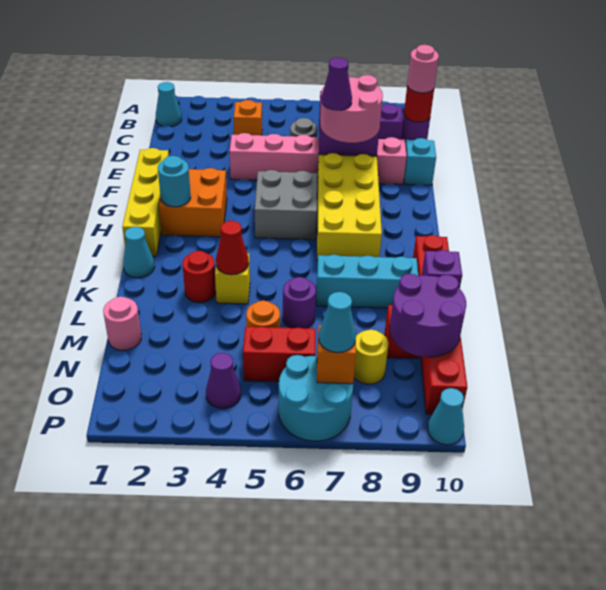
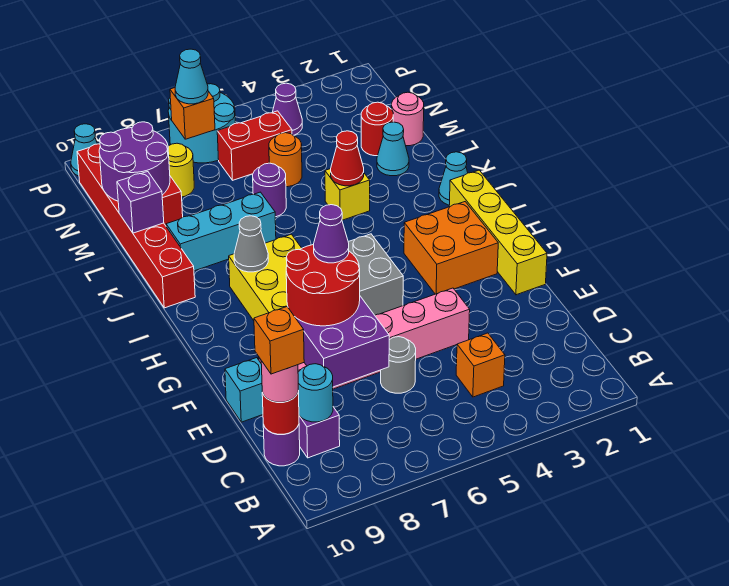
cyan 1x1 cone [156,82,182,127] -> cyan 1x1 cone moved to [377,122,409,176]
none -> orange 1x1 brick [254,307,304,374]
pink 2x2 round brick [320,75,383,143] -> red 2x2 round brick [286,245,360,326]
cyan 1x1 round brick [158,156,191,207] -> cyan 1x1 round brick moved to [298,364,333,422]
none -> grey 1x1 cone [234,216,268,272]
red 1x1 round brick [182,251,216,303] -> red 1x1 round brick moved to [361,102,393,156]

